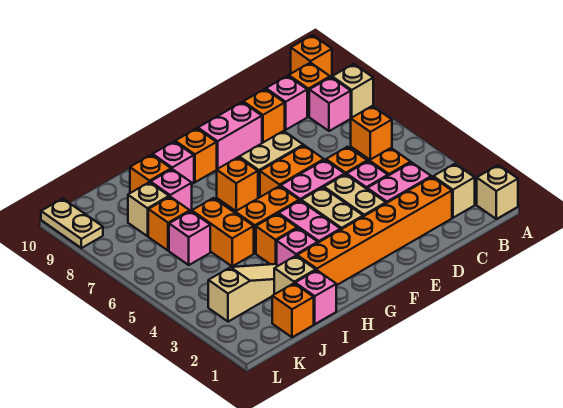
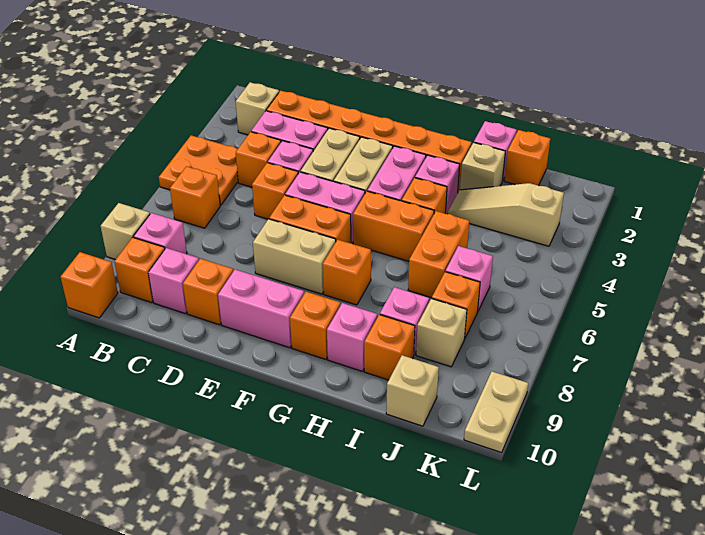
tan 1x1 brick [477,165,518,219] -> tan 1x1 brick moved to [386,355,439,426]
none -> orange 2x2 plate [159,135,238,205]

